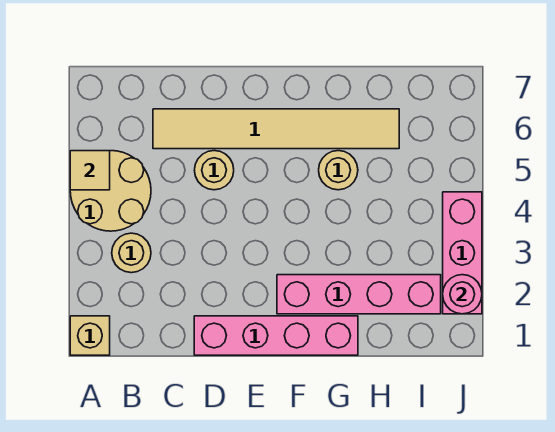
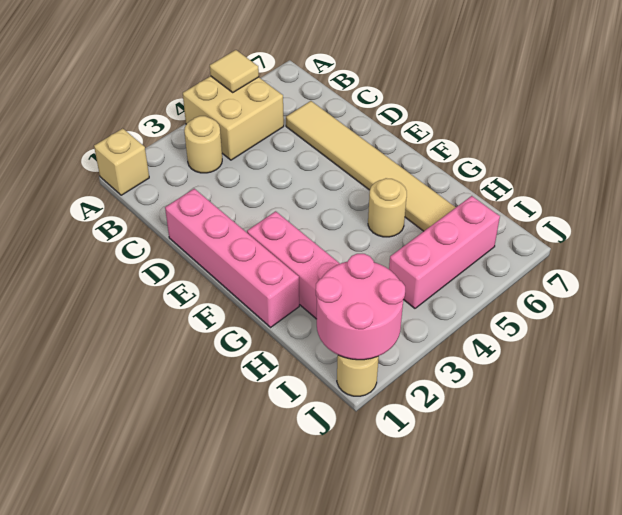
tan 2x2 round brick [70,151,151,231] -> tan 2x2 brick [183,76,284,160]
tan 1x1 round brick [194,151,234,190] -> tan 1x1 round brick moved to [337,355,379,396]
pink 1x3 brick [443,192,482,314] -> pink 1x3 brick moved to [389,196,500,308]
pink 1x1 round brick [443,275,482,314] -> pink 2x2 round brick [316,254,405,360]

